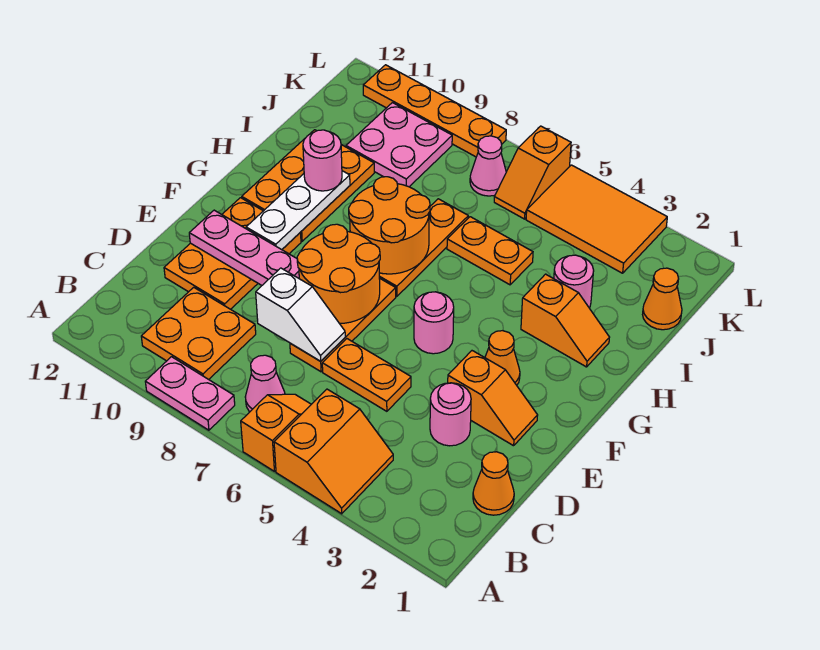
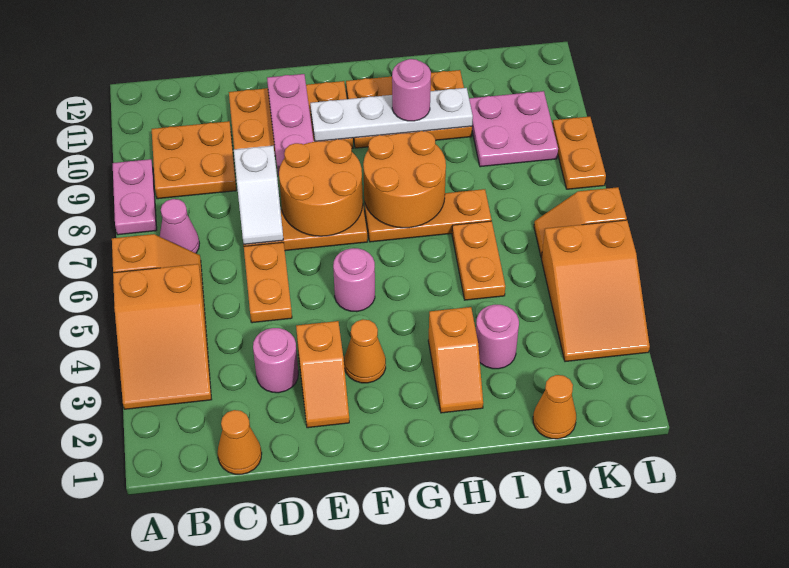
orange 2x2 slope [274,389,393,514] -> orange 2x3 slope [113,264,212,409]
white 1x3 plate [246,171,350,250] -> white 1x4 plate [310,88,473,141]
orange 2x3 tile [526,165,667,273] -> orange 2x3 slope [541,220,650,362]
pink 1x1 cone [470,136,506,196] -> none
orange 1x4 plate [363,65,506,157] -> orange 1x2 plate [552,117,606,189]

